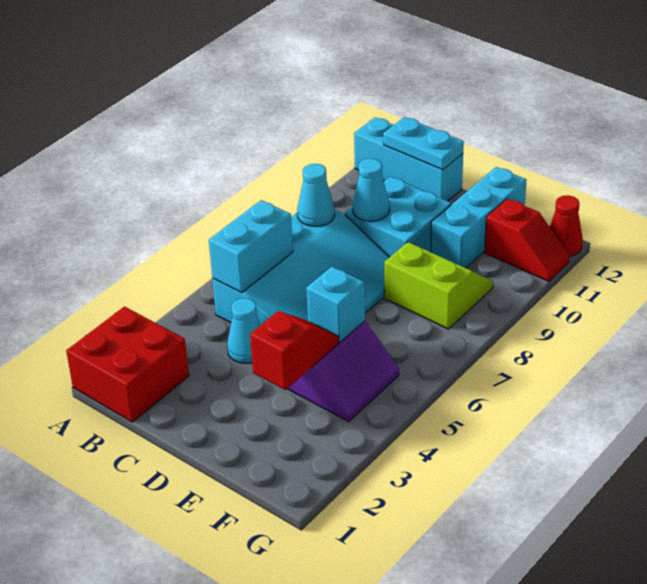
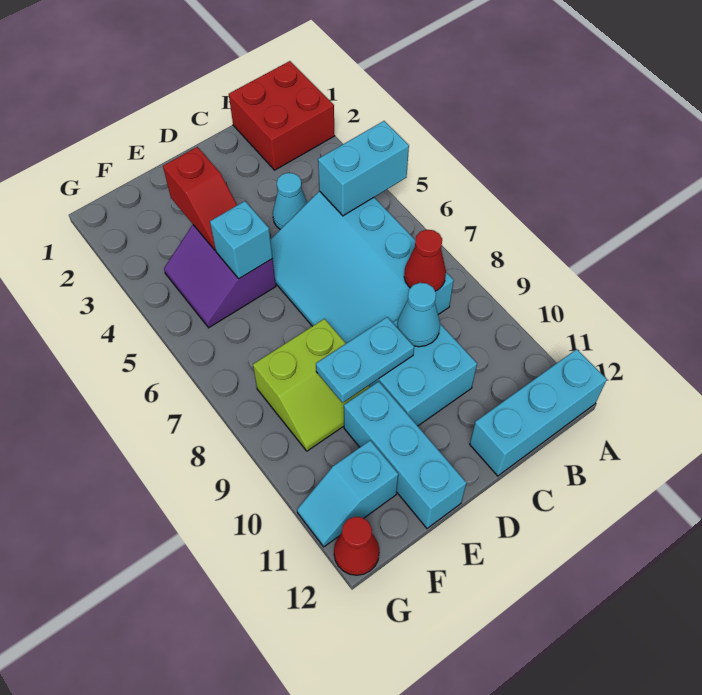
cyan 1x2 brick [209,200,293,293] -> cyan 1x2 brick turned to [318,121,409,216]
cyan 1x1 cone [297,164,335,226] -> red 1x1 cone [404,230,446,291]
cyan 1x2 plate [383,117,464,170] -> cyan 1x2 plate moved to [316,317,414,403]
red 1x2 slope [485,199,569,281] -> cyan 1x2 slope [297,440,398,547]

